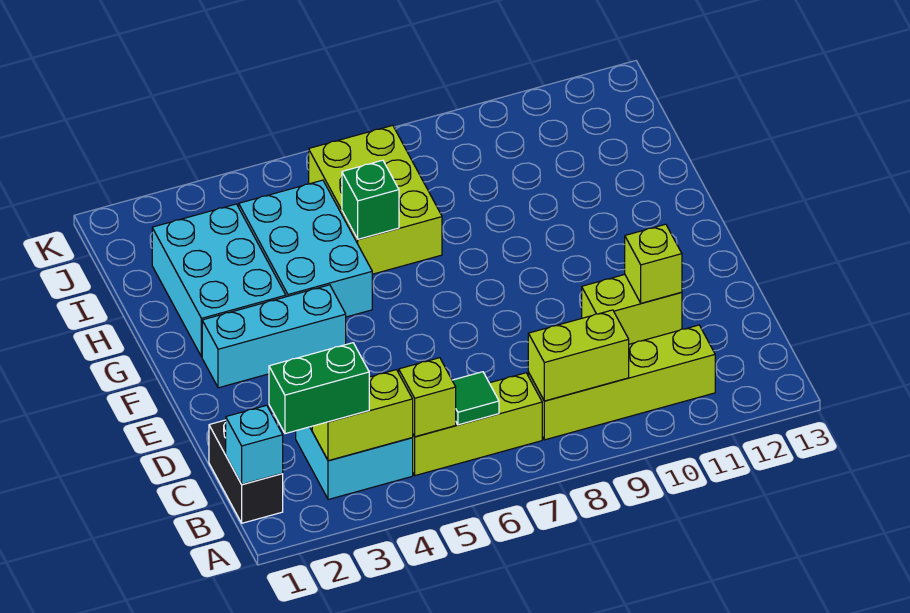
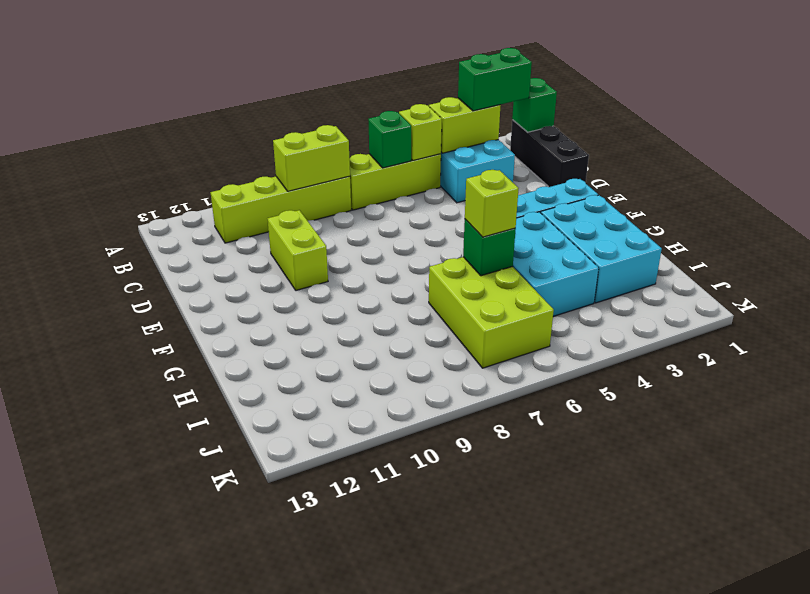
black 1x2 brick [209,420,283,523] -> black 1x3 brick [510,120,589,187]
cyan 1x1 brick [226,405,283,484] -> green 1x1 brick [512,78,557,132]
green 1x1 tile [452,372,499,425] -> green 1x1 brick [368,111,411,168]
lime 1x2 brick [582,275,682,344] -> lime 1x2 brick turned to [268,210,328,290]
lime 1x1 brick [625,224,682,303] -> lime 1x1 brick moved to [465,170,519,237]

